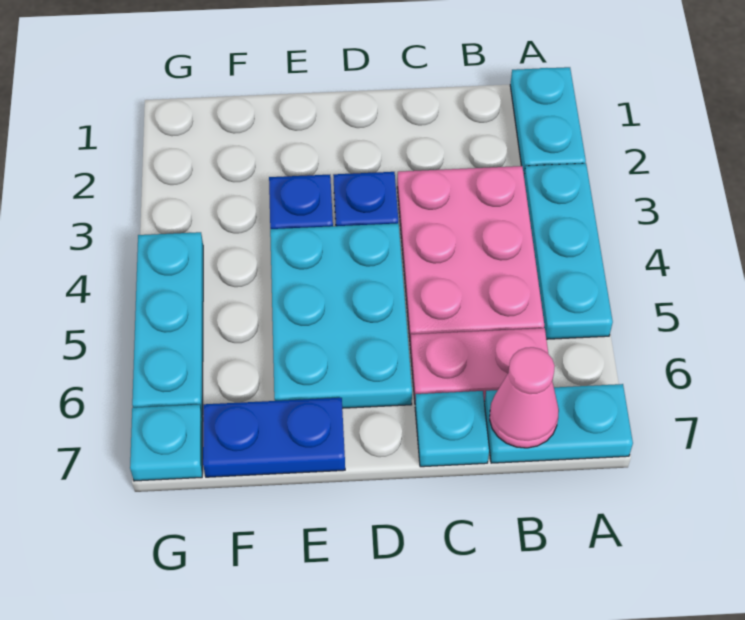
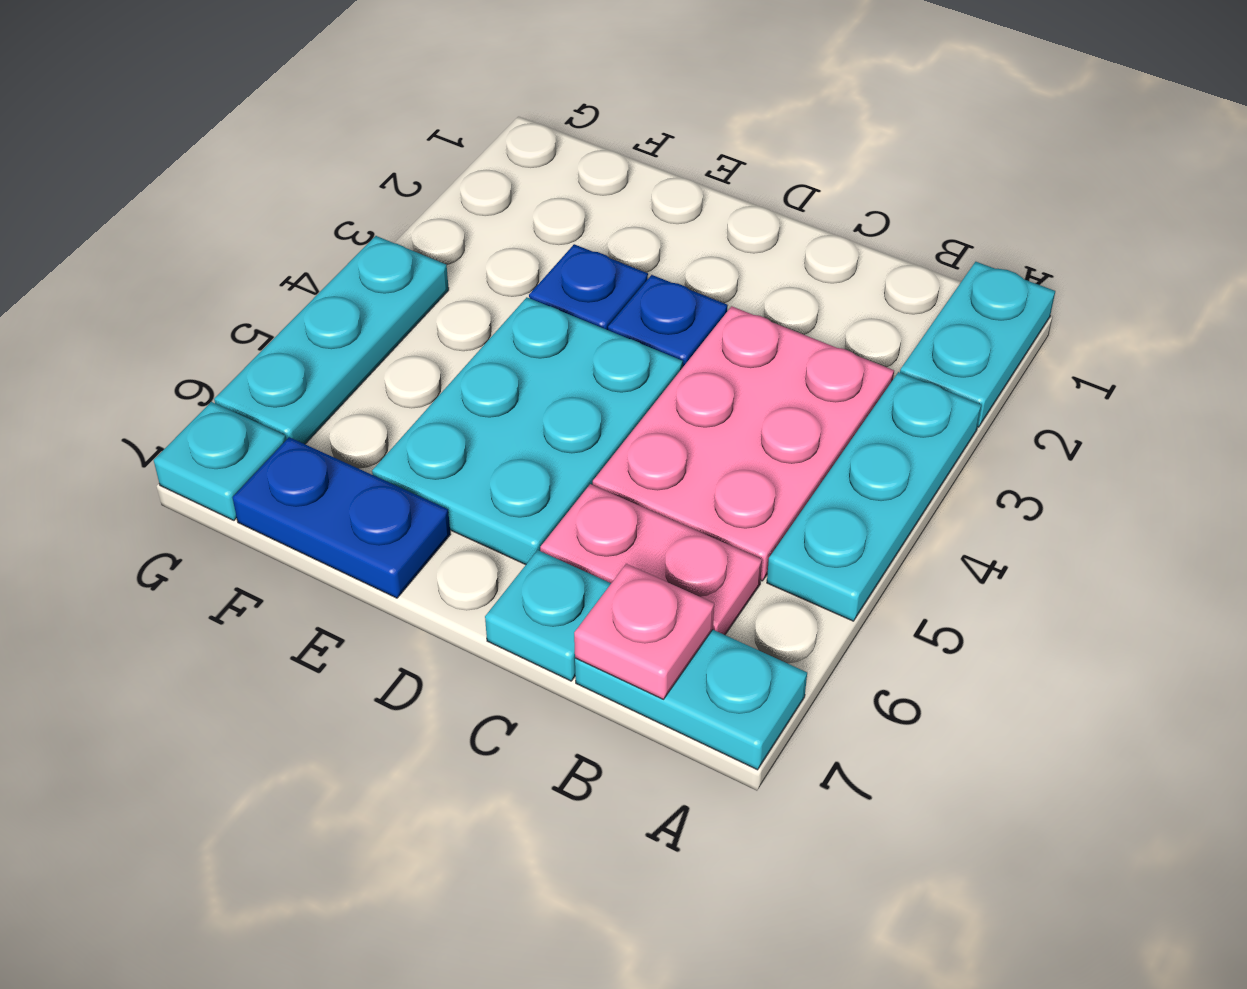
pink 1x1 cone [490,347,559,448] -> pink 1x1 plate [574,564,714,699]

